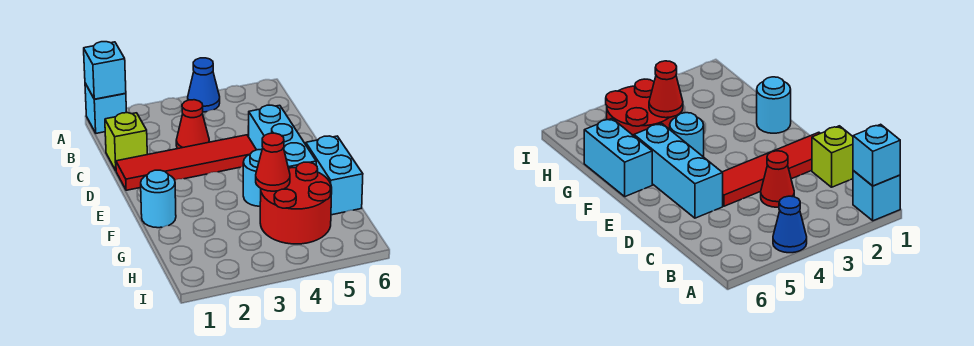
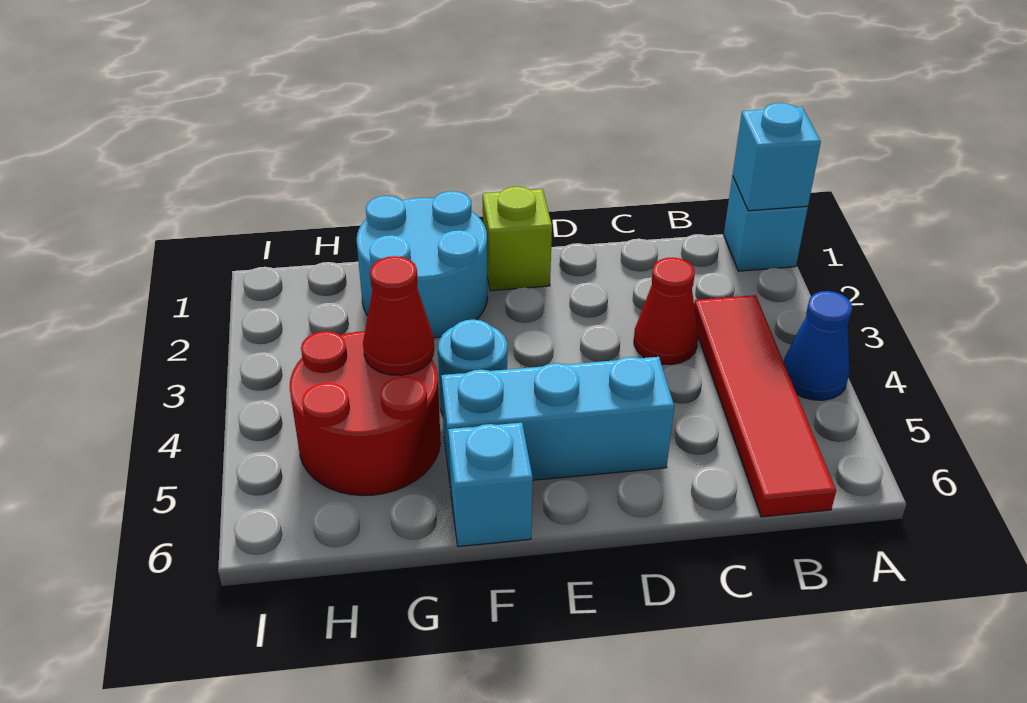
lime 1x1 brick [105,113,147,170] -> lime 1x1 brick moved to [483,187,552,291]
red 1x4 tile [116,135,256,190] -> red 1x4 tile moved to [694,295,836,517]
cyan 1x1 round brick [141,170,176,228] -> cyan 2x2 round brick [357,191,488,338]
cyan 1x2 brick [306,136,363,215] -> cyan 1x1 brick [448,423,533,547]

